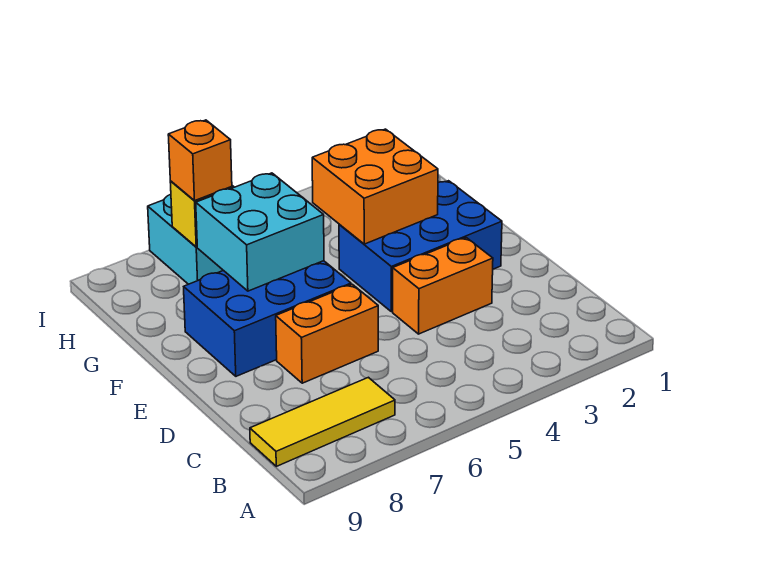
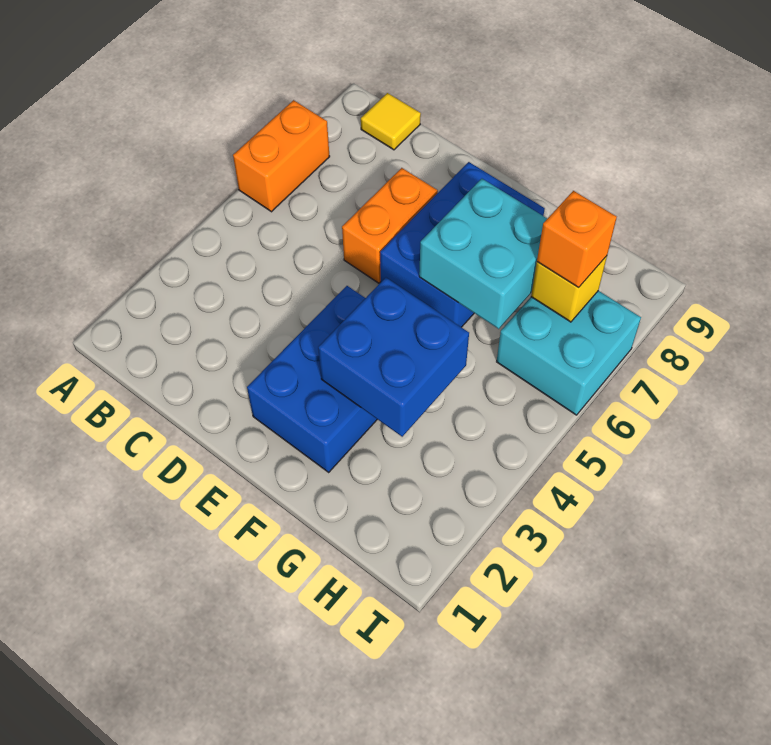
yellow 1x3 tile [250,377,395,466] -> yellow 1x1 tile [361,93,421,150]
orange 1x2 brick [393,238,493,334] -> orange 1x2 brick moved to [233,100,330,212]
orange 2x2 brick [312,129,438,244] -> blue 2x2 brick [318,278,469,437]

